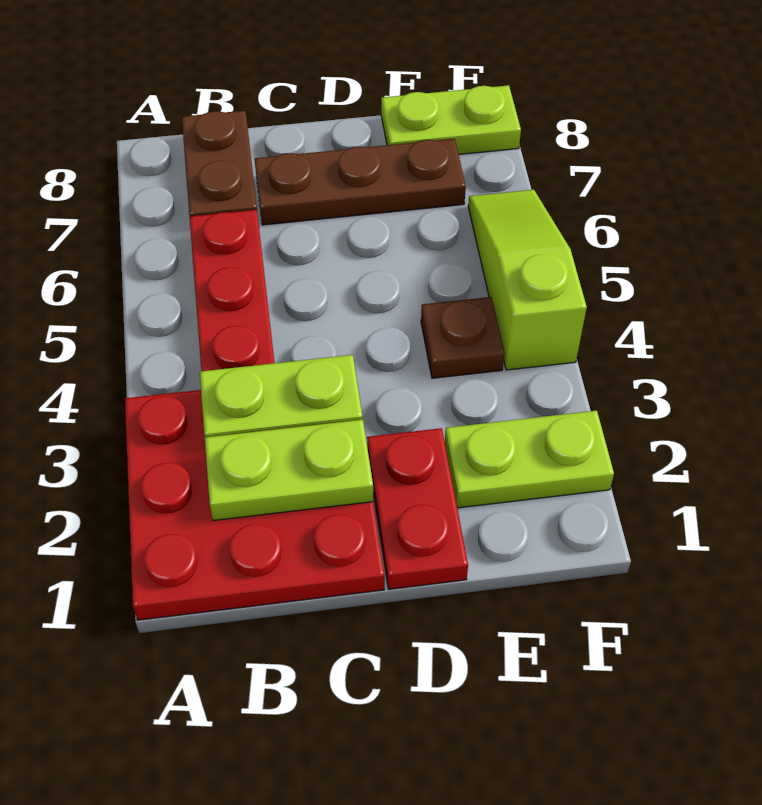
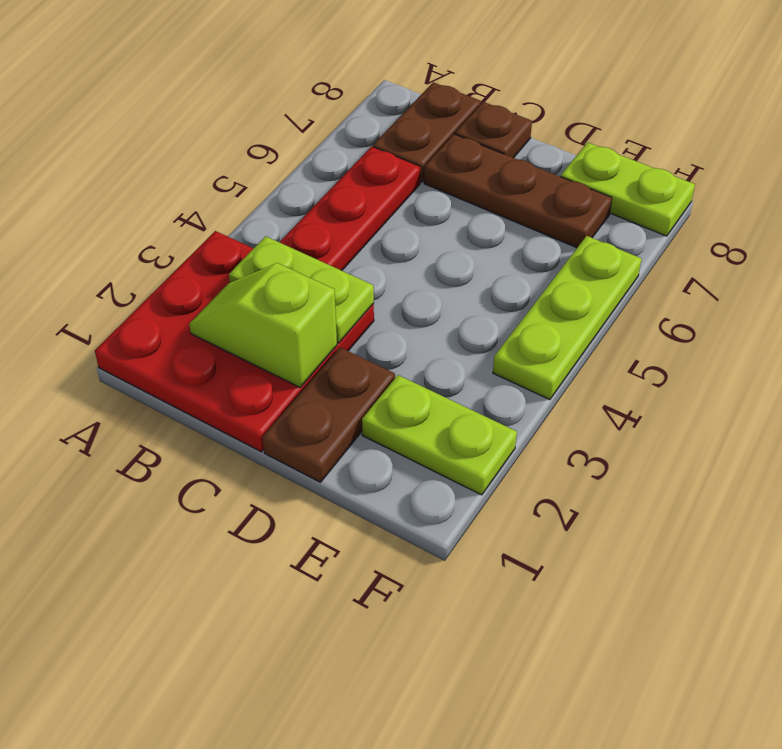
lime 1x2 plate [205,420,373,521] -> lime 1x2 slope [189,263,337,387]
red 1x2 plate [367,428,468,589] -> brown 1x2 plate [263,348,395,482]
brown 1x1 plate [421,297,504,378] -> brown 1x1 plate moved to [455,102,532,158]
lime 1x3 slope [468,190,587,370] -> lime 1x3 plate [493,236,641,400]

